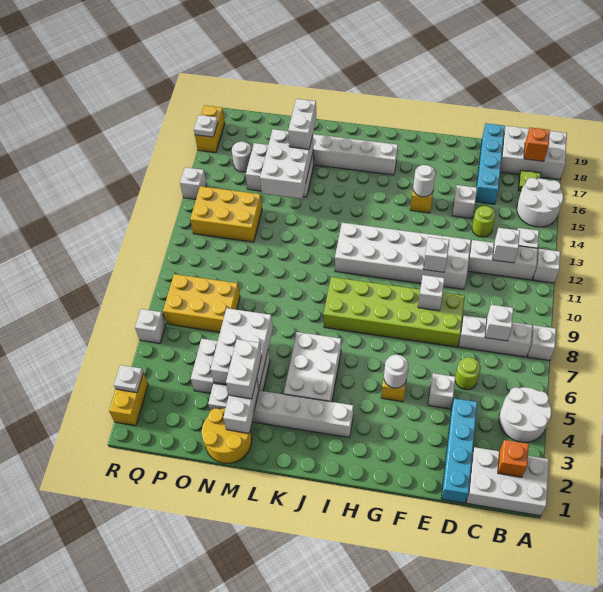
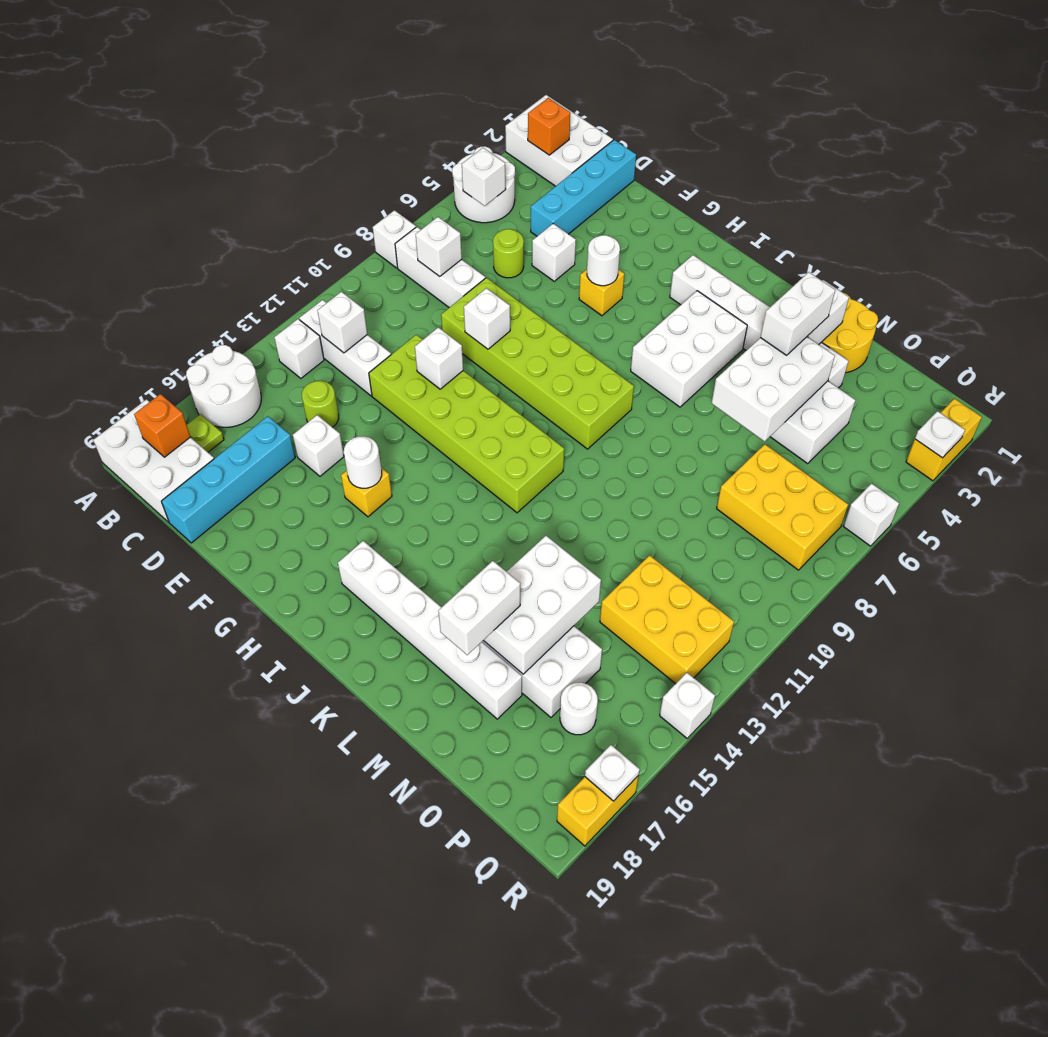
white 1x1 brick [533,249,560,283] -> white 1x1 brick moved to [462,148,506,206]
white 2x6 brick [335,223,471,289] -> lime 2x6 brick [369,335,564,513]

